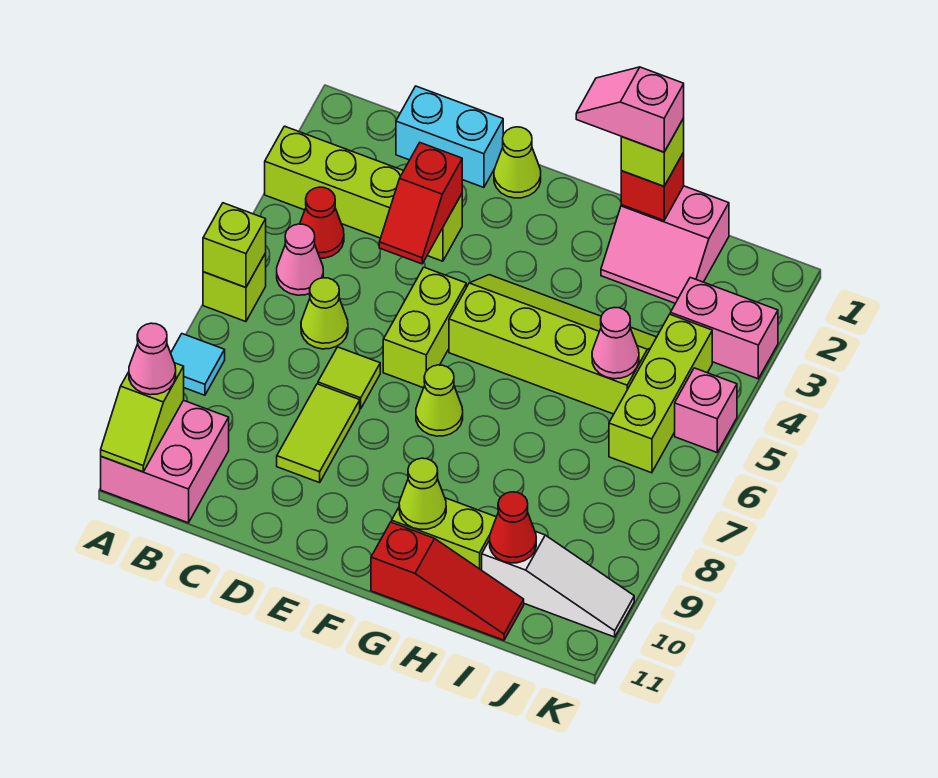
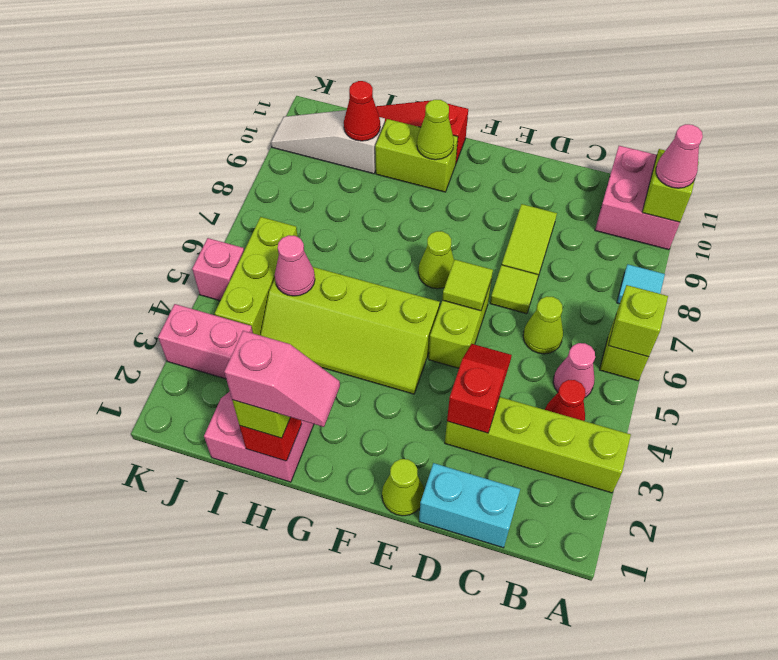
none -> lime 1x1 tile [442,260,493,311]

